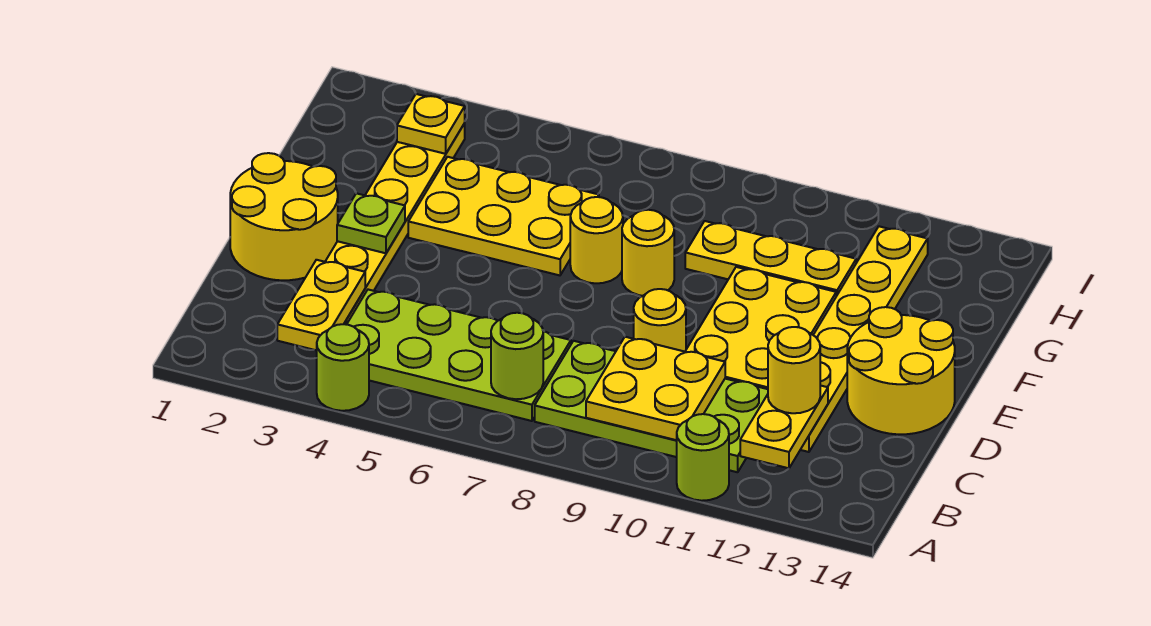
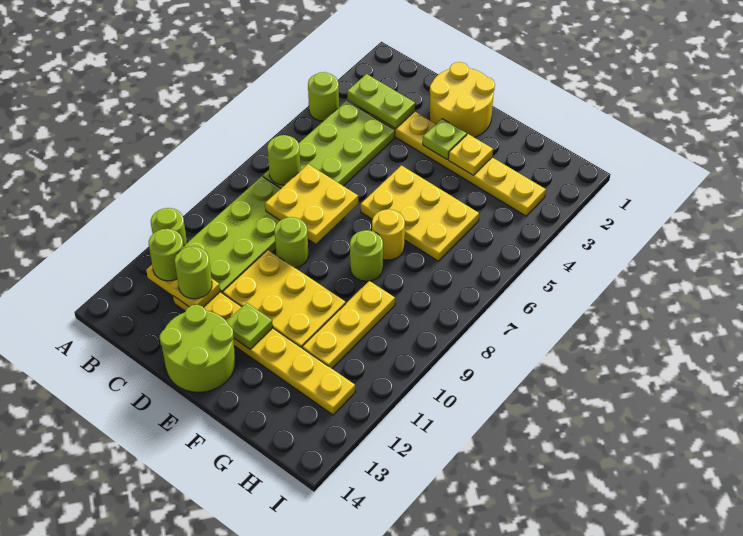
yellow 1x2 plate [277,260,365,350] -> lime 1x2 plate [347,74,415,129]
yellow 2x2 plate [586,337,725,440] -> yellow 2x2 plate moved to [265,164,358,244]
none -> lime 1x1 round brick [149,229,184,281]
yellow 1x1 round brick [768,327,820,413] -> lime 1x1 round brick [175,246,212,299]
yellow 1x1 round brick [634,289,686,352] -> lime 1x1 round brick [274,217,309,268]
yellow 2x2 round brick [847,307,955,434] -> lime 2x2 round brick [160,305,236,392]
none -> lime 1x1 plate [227,303,273,349]
yellow 2x3 plate [408,157,599,275] -> yellow 2x3 plate turned to [361,165,479,261]
yellow 1x1 round brick [622,210,674,296] -> lime 1x1 round brick [350,230,383,281]
yellow 1x1 plate [397,94,465,154] -> yellow 1x1 plate moved to [449,134,493,176]

